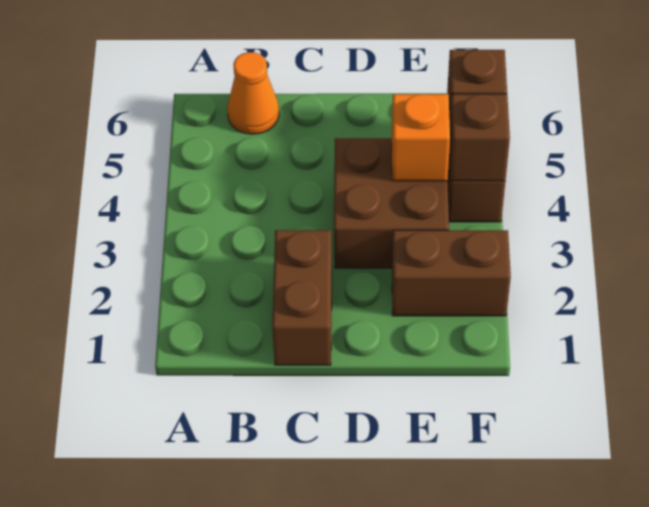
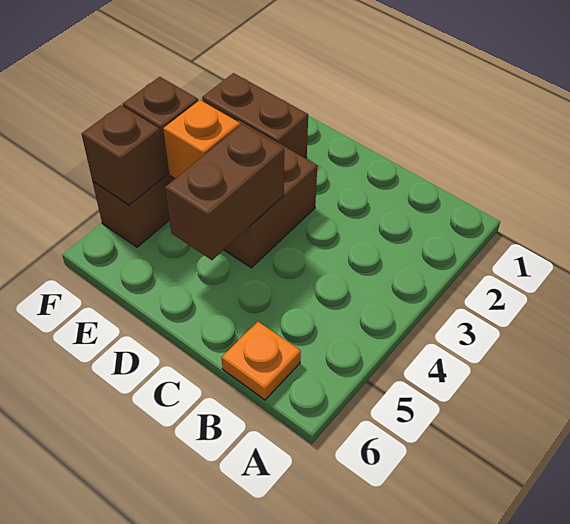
orange 1x1 cone [227,52,279,134] -> orange 1x1 plate [222,322,301,400]
brown 1x2 brick [272,230,332,365] -> brown 1x2 brick moved to [165,124,284,260]

